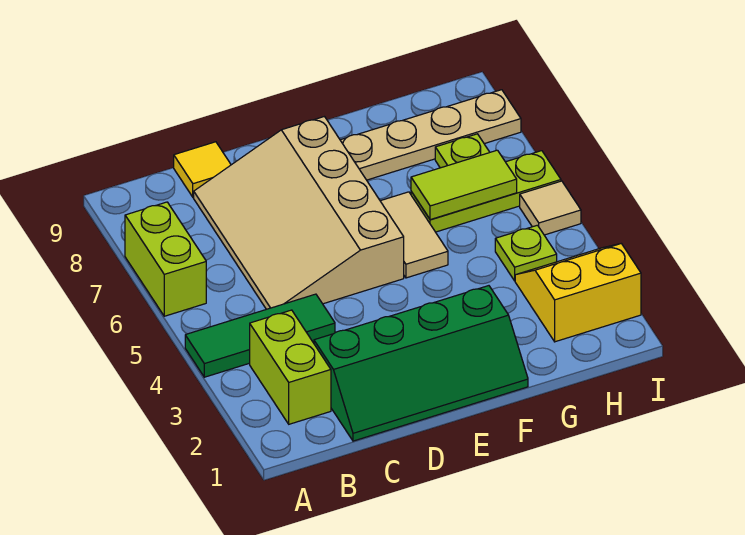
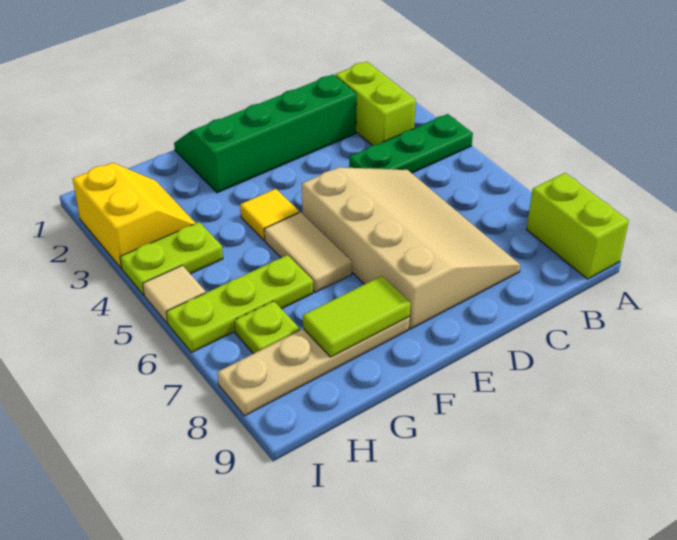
green 1x3 tile [185,294,335,377] -> green 1x3 plate [349,114,473,173]
lime 1x2 brick [125,202,206,316] -> lime 1x2 brick moved to [527,173,629,279]
yellow 1x1 tile [174,142,231,197] -> yellow 1x1 tile moved to [240,189,299,240]
lime 1x2 tile [411,150,517,220] -> lime 1x2 tile moved to [303,276,411,357]
yellow 2x2 slope [515,244,641,342] -> yellow 2x2 slope turned to [73,163,196,268]
lime 1x1 plate [495,225,557,281] -> lime 1x2 plate [120,222,223,295]

